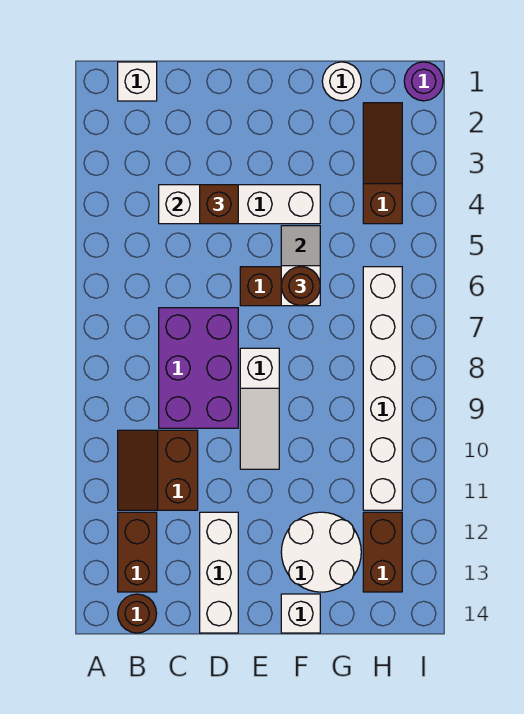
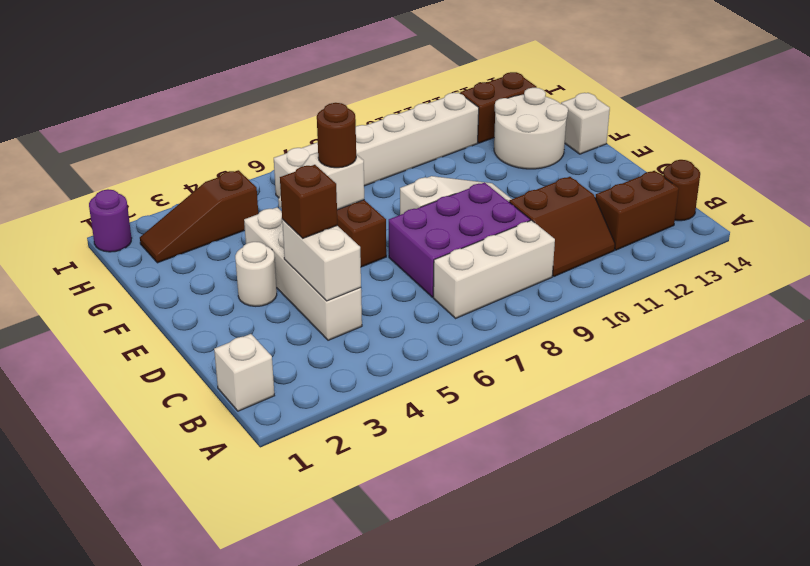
white 1x3 brick [200,512,238,633] -> white 1x3 brick moved to [433,220,555,318]
white 1x1 round brick [322,62,361,101] -> white 1x1 round brick moved to [235,242,277,306]

